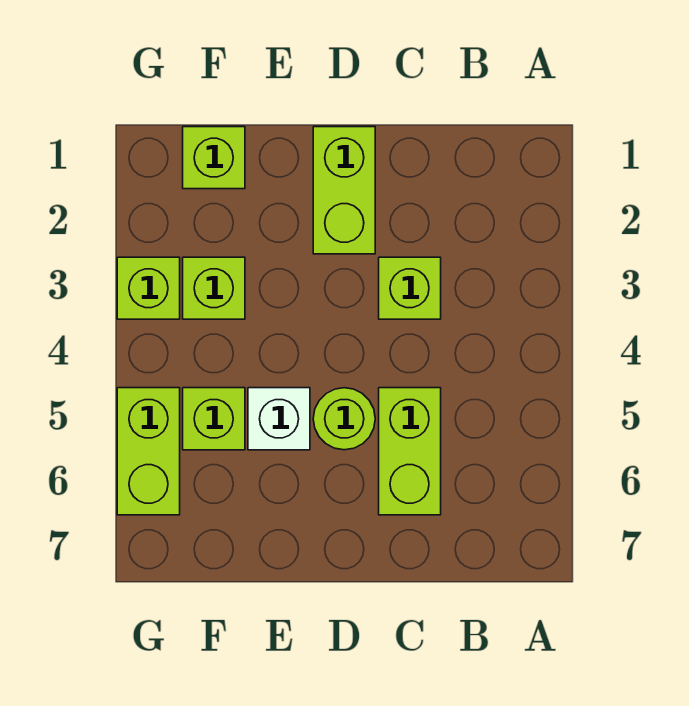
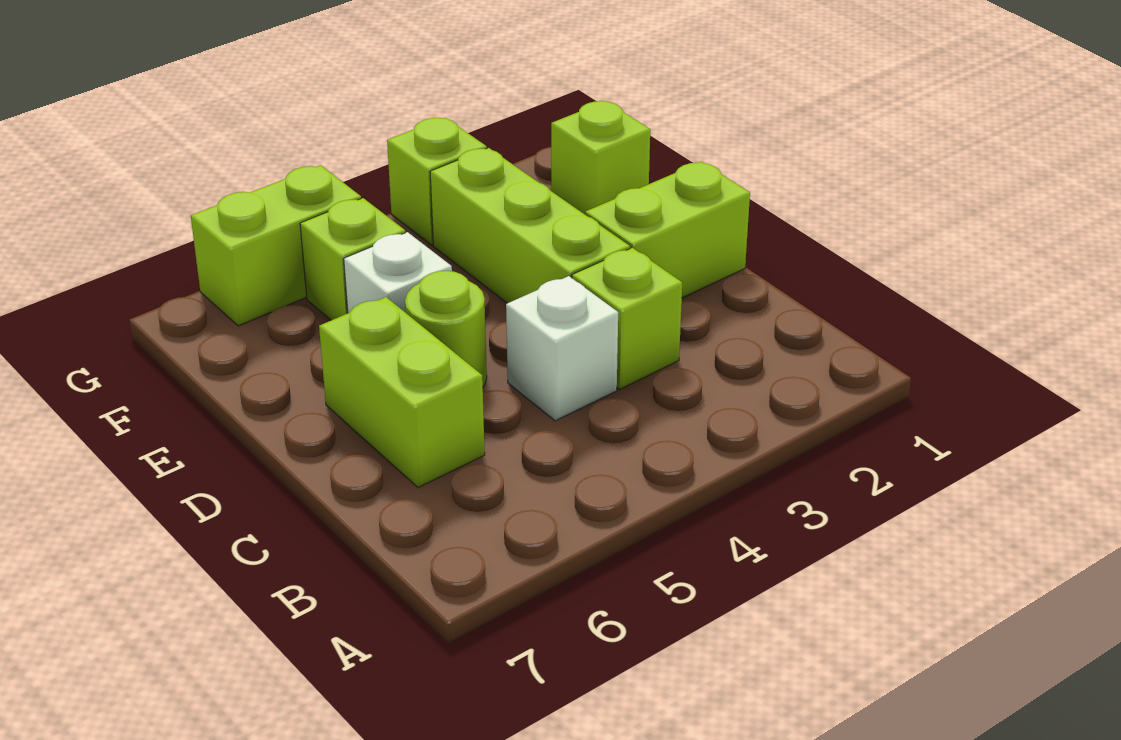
none -> white 1x1 brick [506,276,618,421]
lime 1x2 brick [379,388,441,515] -> lime 1x2 brick turned to [319,297,485,488]
lime 1x1 brick [183,257,245,319] -> lime 1x3 brick [430,148,630,303]

